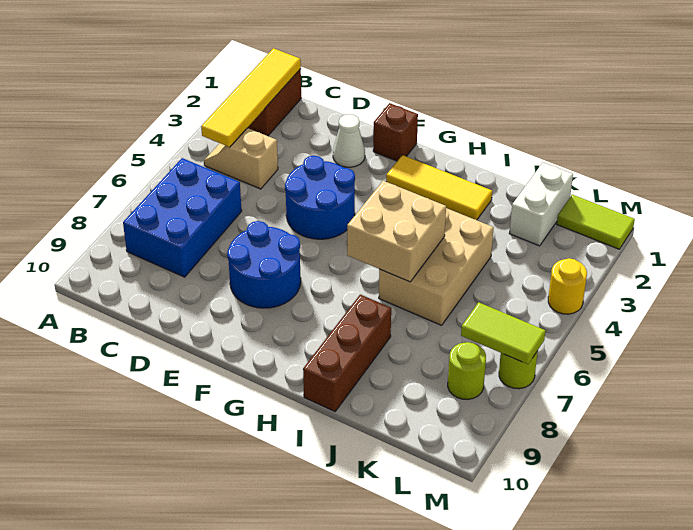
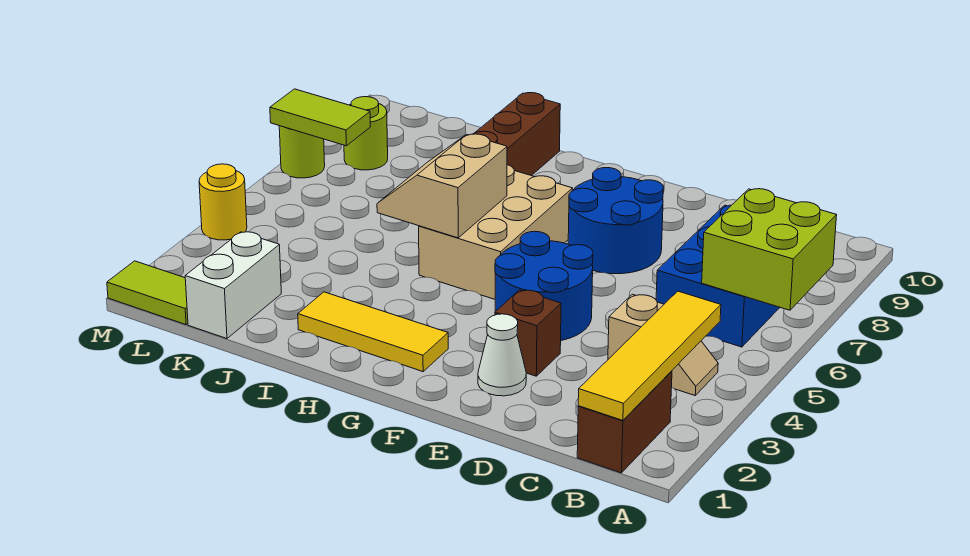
none -> lime 2x2 brick [702,189,837,310]
brown 1x1 brick [373,103,418,161] -> brown 1x1 brick moved to [495,290,561,376]
tan 2x2 brick [347,181,446,282] -> tan 2x2 slope [377,134,507,238]
tan 2x3 brick [379,208,494,325] -> tan 2x3 brick moved to [419,165,573,299]

